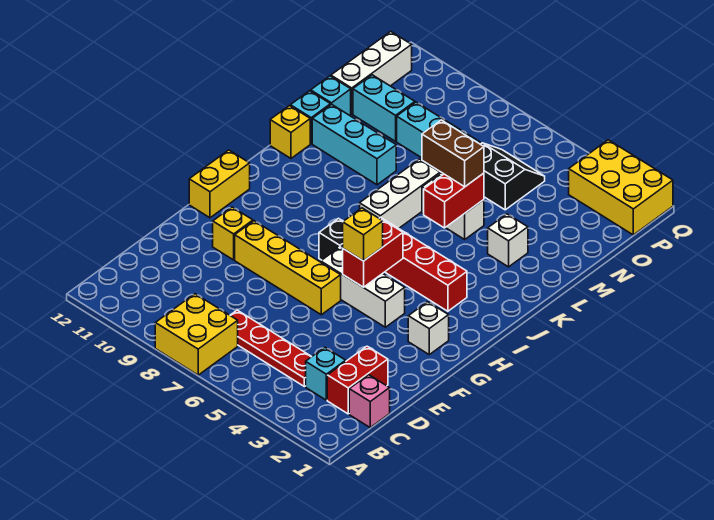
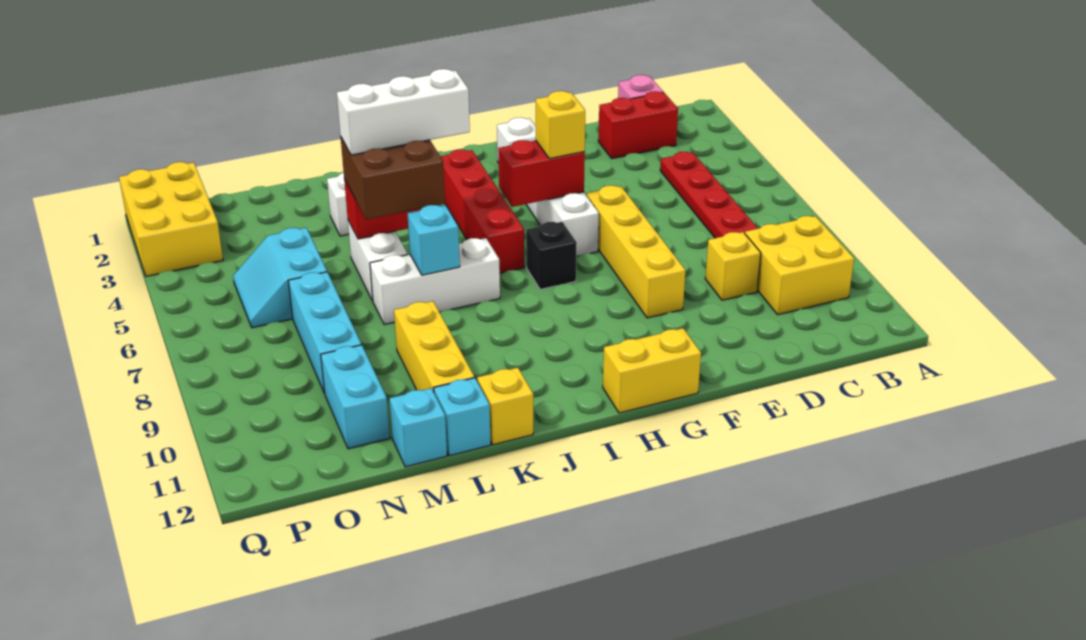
yellow 2x2 brick [155,294,238,375] -> yellow 2x2 brick moved to [745,216,854,315]
cyan 1x1 brick [306,347,346,400] -> cyan 1x1 brick moved to [407,205,460,275]
yellow 1x1 brick [213,207,253,260] -> yellow 1x1 brick moved to [705,232,761,300]
brown 1x2 brick [422,120,484,187] -> brown 2x2 brick [341,138,445,220]
cyan 1x3 brick [312,104,396,185] -> yellow 1x3 brick [394,301,474,392]
black 2x2 slope [481,143,545,210] -> cyan 2x2 slope [233,228,327,328]
white 1x3 brick [331,31,412,114] -> white 1x3 brick moved to [337,69,470,155]

